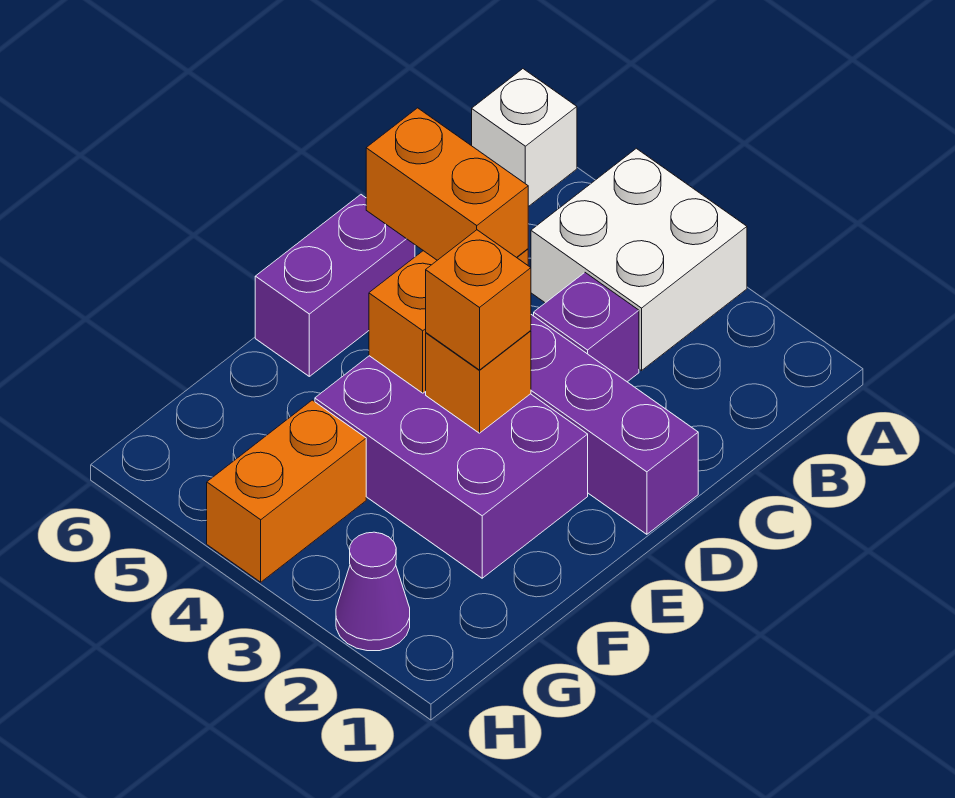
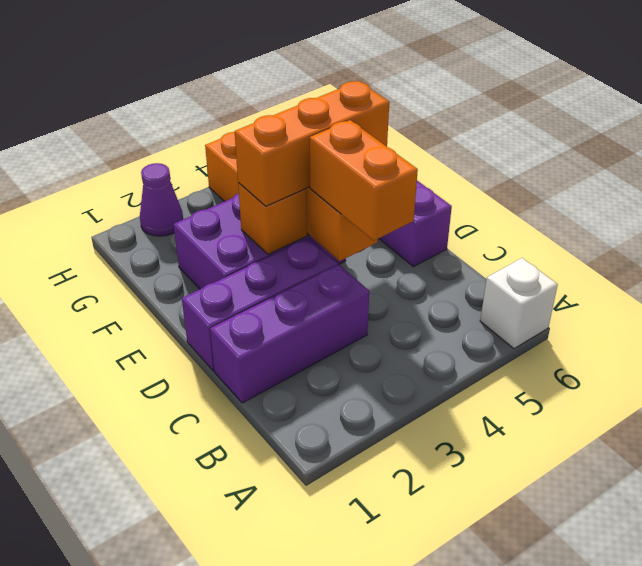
white 2x2 brick [531,148,747,371] -> none
purple 1x1 brick [534,273,639,382] -> purple 1x3 brick [210,264,369,403]
orange 1x2 brick [366,108,528,260] -> orange 1x2 brick turned to [310,120,418,241]
orange 1x1 brick [426,230,531,370] -> orange 1x3 brick [235,81,389,206]

